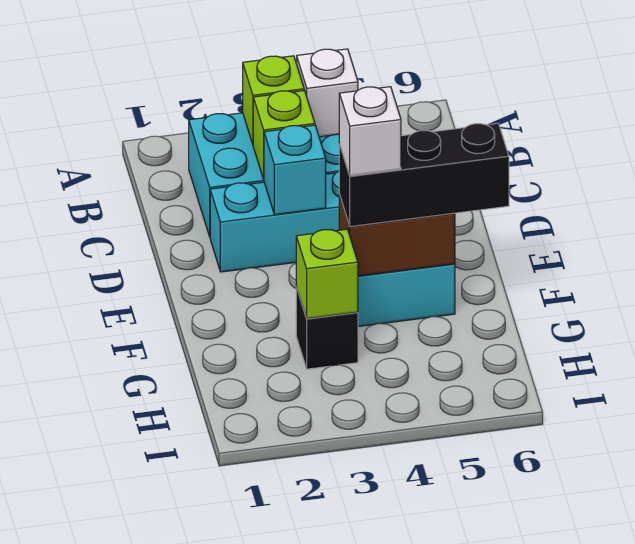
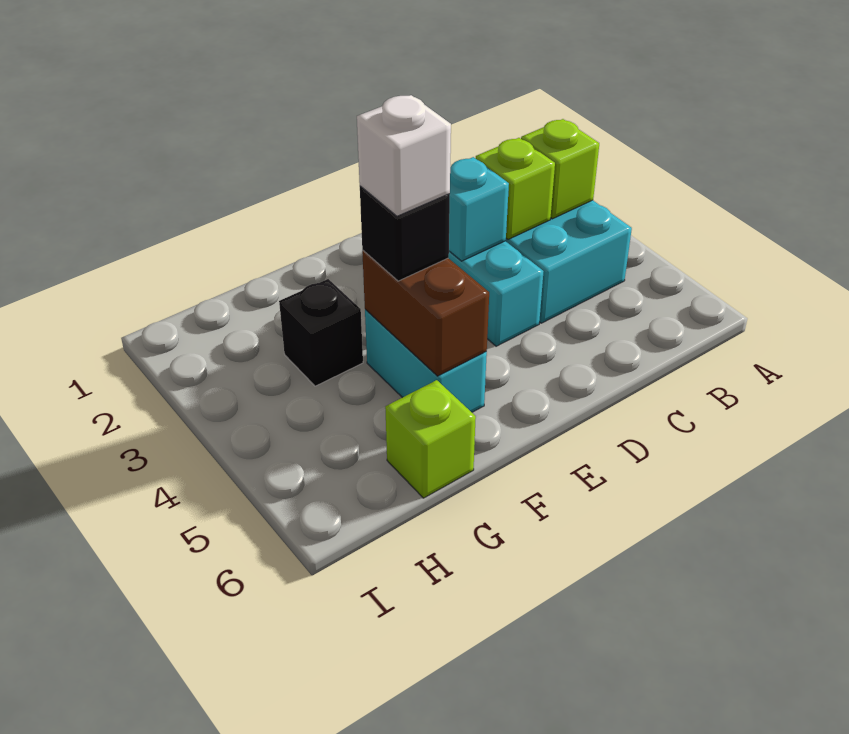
white 1x1 brick [297,49,358,137] -> none
black 1x3 brick [339,123,509,227] -> black 1x1 brick [360,186,450,281]
lime 1x1 brick [296,229,358,319] -> lime 1x1 brick moved to [385,380,476,498]

